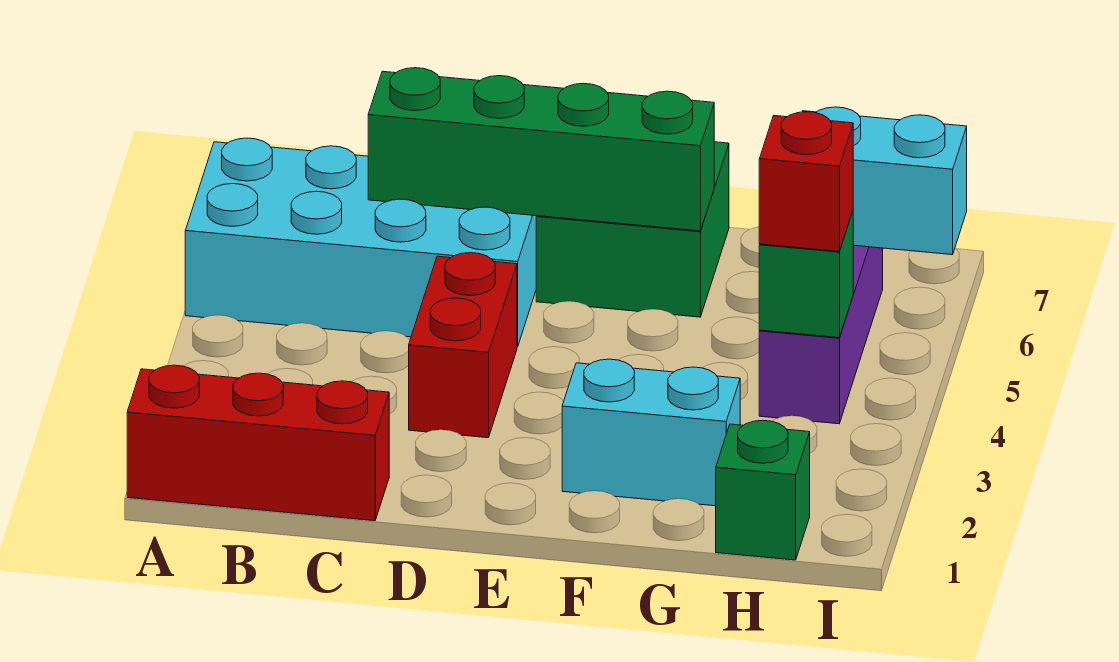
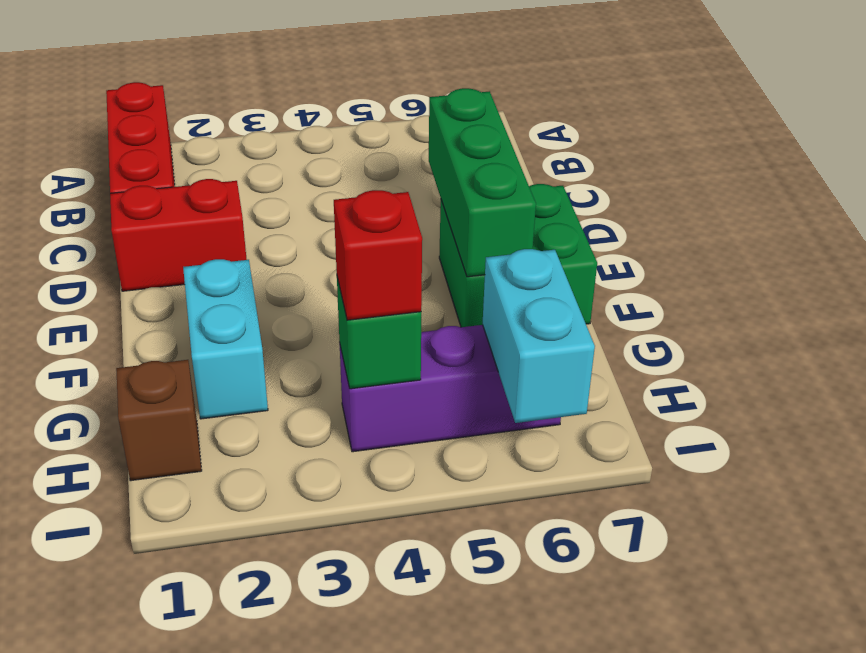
cyan 2x4 brick [185,138,537,347] -> none
green 1x4 brick [368,68,714,231] -> green 1x3 brick [429,88,536,277]
red 1x2 brick [409,253,517,438] -> red 1x2 brick moved to [110,179,247,291]
green 1x1 brick [716,420,810,560] -> brown 1x1 brick [116,360,202,481]

